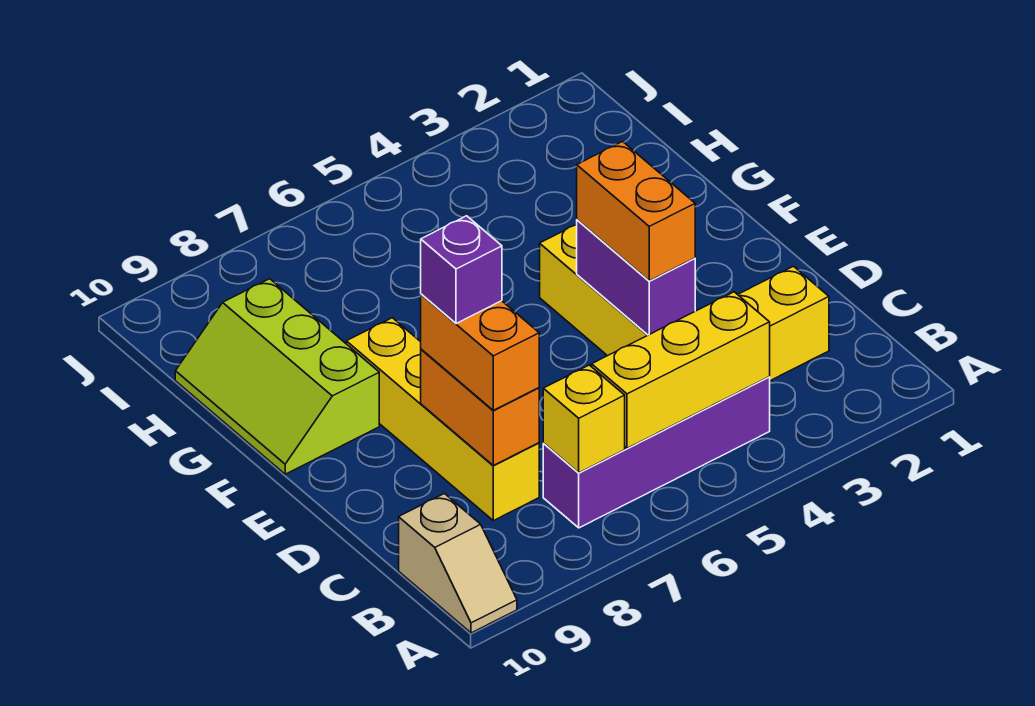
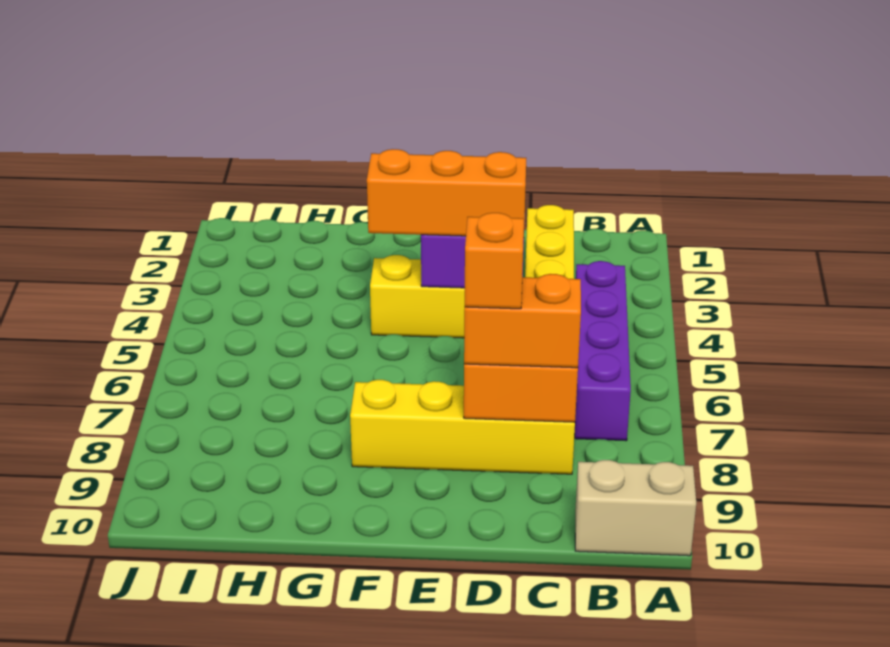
tan 1x2 slope [399,494,517,633] -> tan 1x2 brick [575,460,696,556]
yellow 1x3 brick [592,292,770,448] -> none
yellow 1x1 brick [543,365,625,473] -> none
orange 1x2 brick [577,142,695,281] -> orange 1x3 brick [367,149,526,236]
purple 1x1 brick [421,216,502,324] -> orange 1x1 brick [465,213,524,309]
lime 2x3 slope [175,279,379,474] -> none

